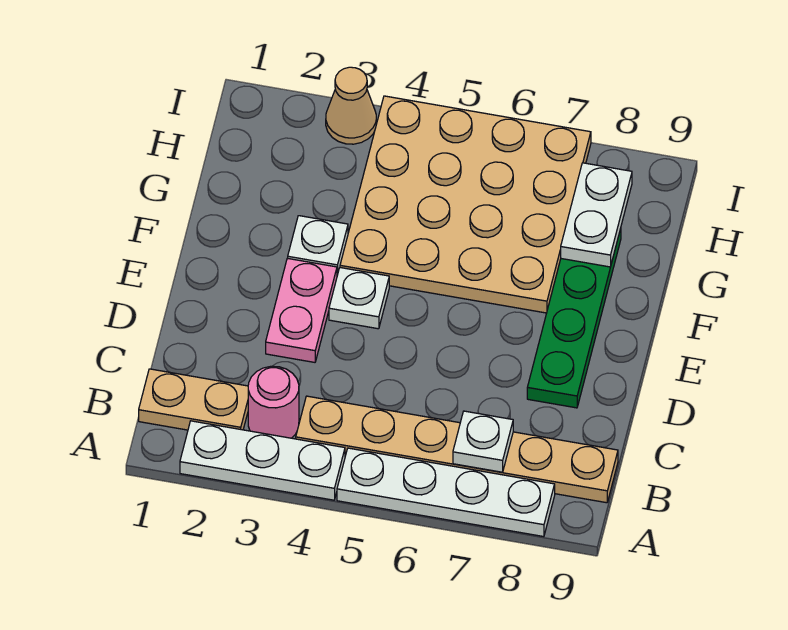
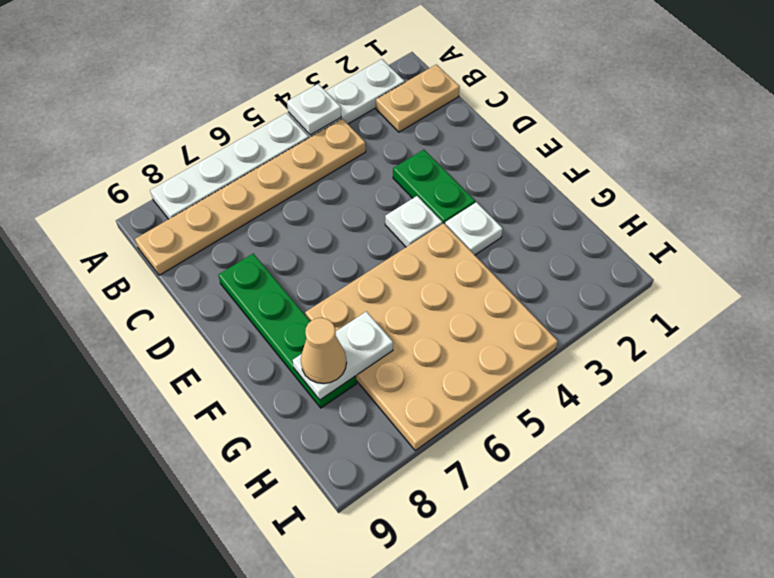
pink 1x1 round brick [248,366,299,438] -> none
white 1x1 plate [453,411,513,472] -> white 1x1 plate moved to [287,84,341,135]
pink 1x2 plate [266,258,337,362] -> green 1x2 plate [393,150,475,224]
white 1x2 plate [561,163,632,267] -> white 1x2 plate turned to [293,311,393,400]
tan 1x1 cone [326,67,376,144] -> tan 1x1 cone moved to [301,318,347,384]

